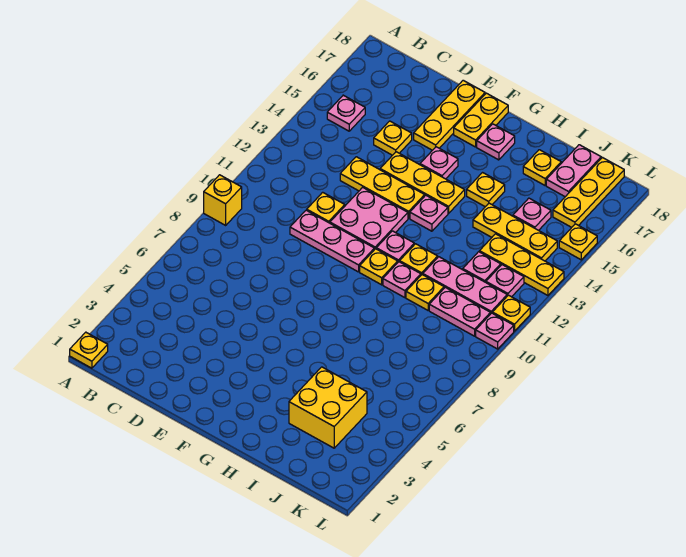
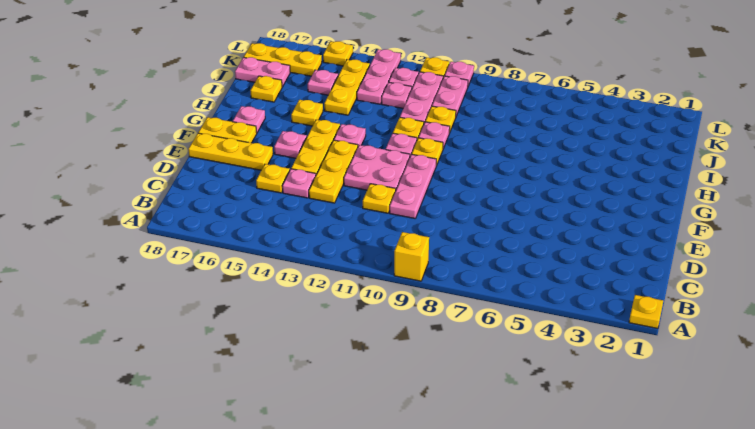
pink 1x1 plate [327,95,365,131] -> pink 1x1 plate moved to [282,169,316,198]
yellow 2x2 brick [289,367,367,448] -> none
yellow 1x3 plate [479,234,564,295] -> pink 1x3 plate [357,49,401,104]

